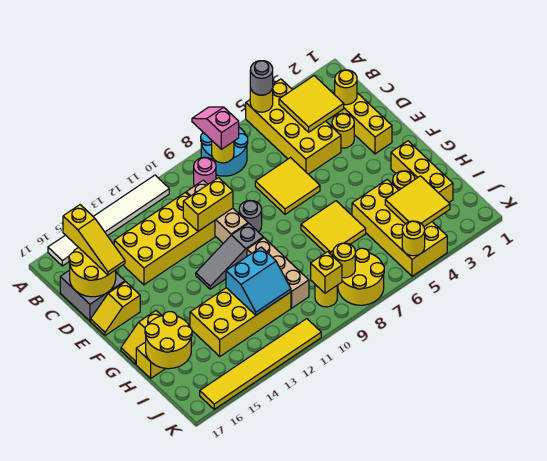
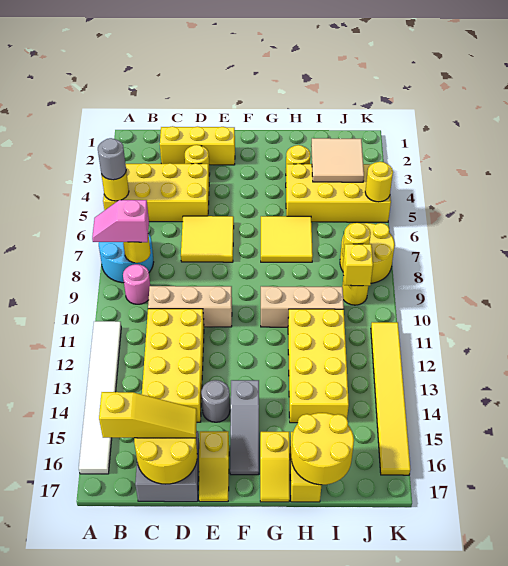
yellow 2x2 tile [279,76,344,132] -> none
yellow 1x1 round brick [335,70,357,105] -> none
yellow 1x2 brick [183,178,233,231] -> none
grey 1x1 round brick [239,201,262,232] -> grey 1x1 round brick moved to [201,380,230,422]
grey 1x3 slope [196,223,263,289] -> grey 1x3 slope moved to [230,380,259,475]
yellow 1x3 brick [391,141,453,202] -> none
cyan 2x2 slope [226,247,291,315] -> none
yellow 2x2 tile [385,176,450,227] -> tan 2x2 tile [311,138,364,182]

